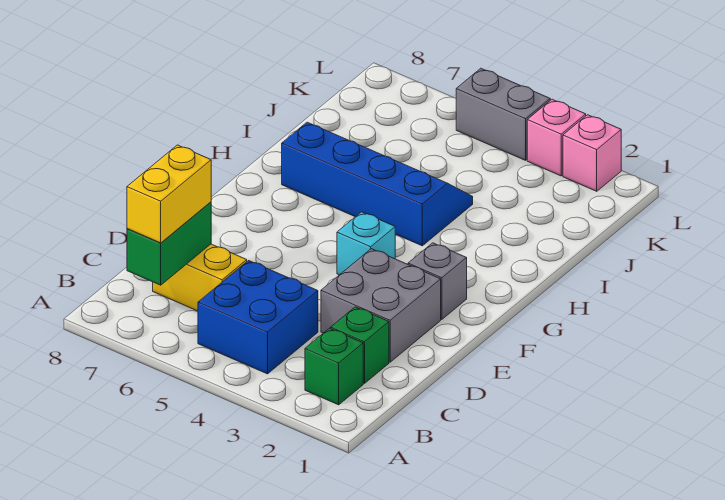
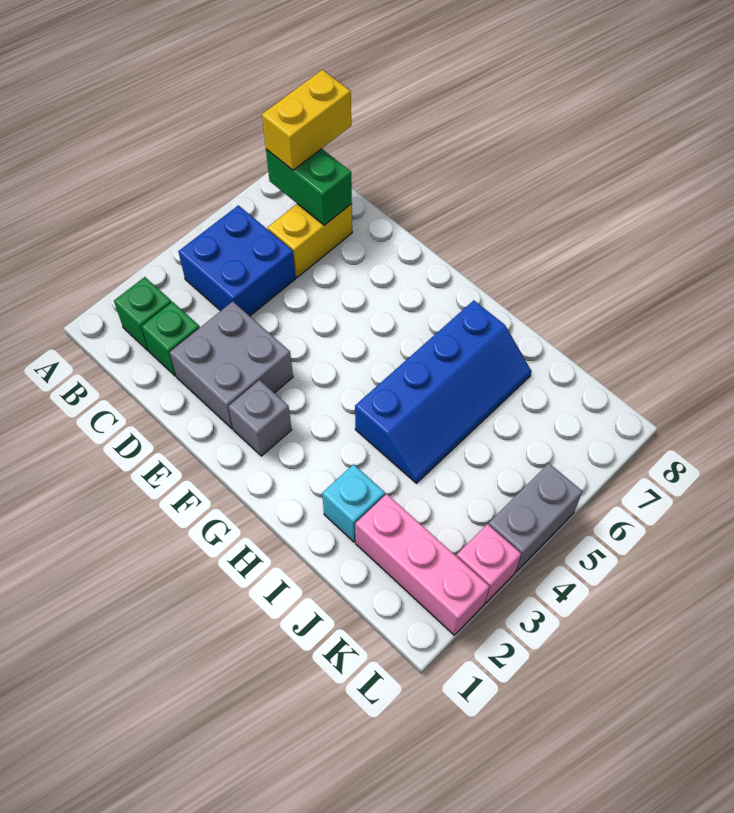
yellow 1x2 brick [127,145,211,243] -> yellow 1x2 brick turned to [262,70,351,170]
cyan 1x1 brick [337,212,395,275] -> cyan 1x1 brick moved to [322,464,385,542]
pink 1x1 brick [563,115,621,191] -> pink 1x3 brick [355,494,489,635]

